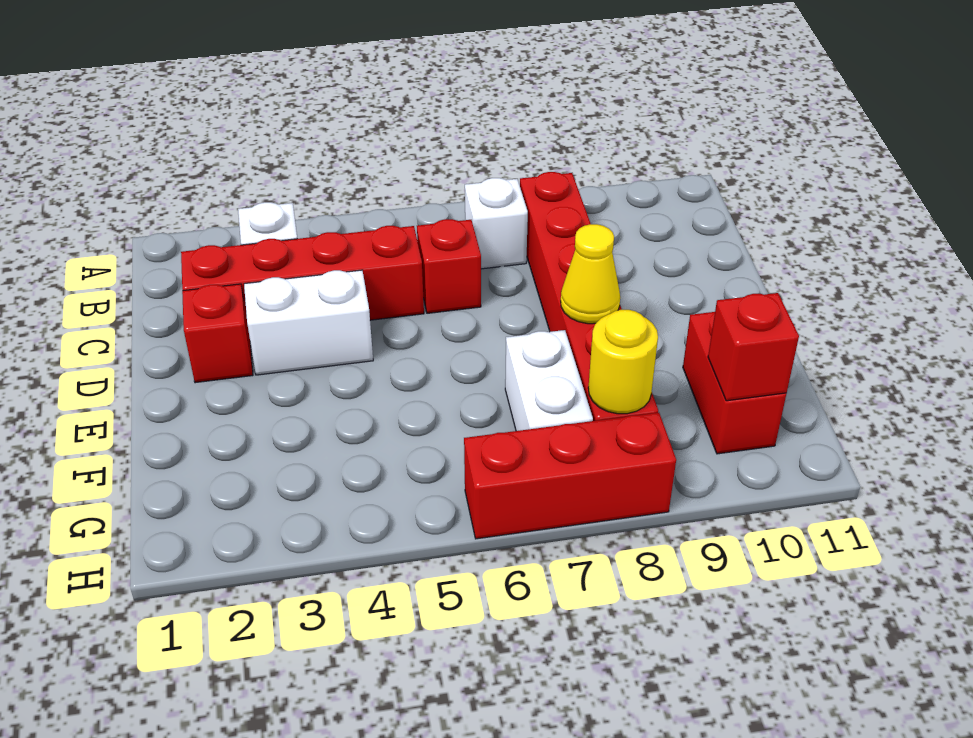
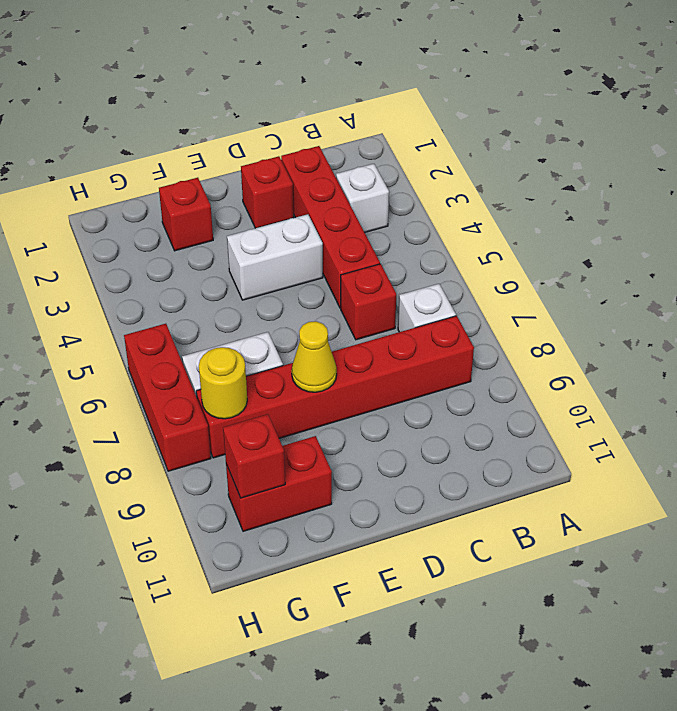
white 1x2 brick [244,270,373,375] -> white 1x2 brick turned to [227,214,323,300]
none -> red 1x1 brick [159,178,213,251]

